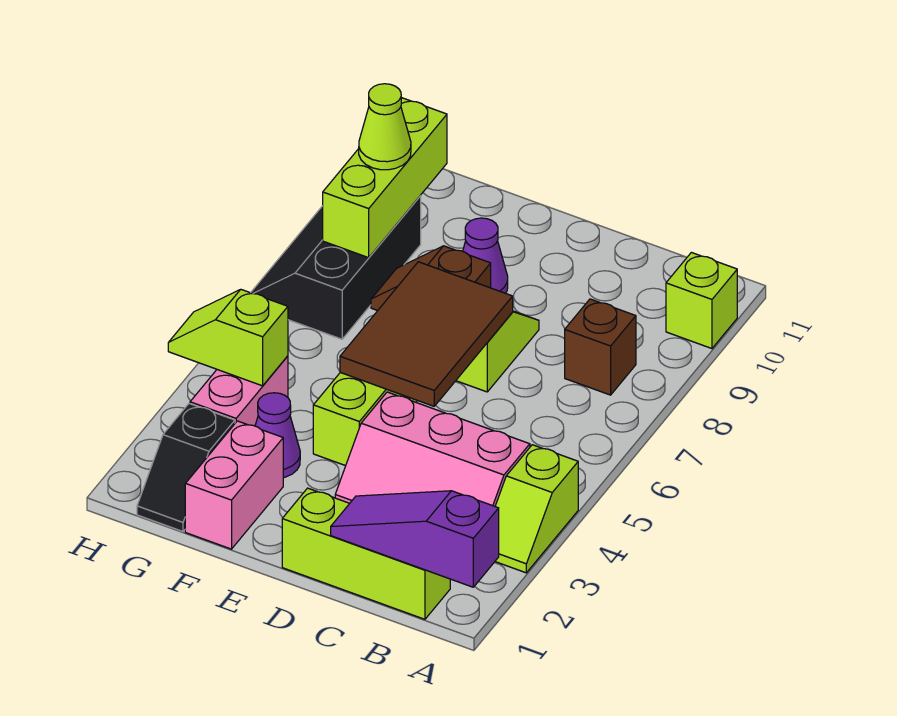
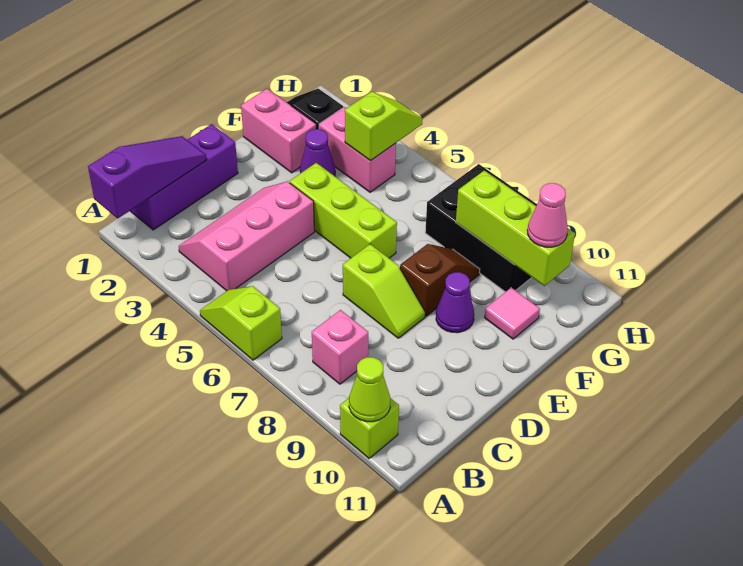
lime 1x2 slope [495,445,578,573] -> lime 1x2 slope moved to [200,286,282,360]
lime 1x3 brick [282,488,450,619] -> purple 1x3 brick [130,124,238,230]
brown 1x1 brick [565,299,636,395] -> pink 1x1 brick [312,310,368,384]
brown 2x3 tile [340,262,513,406] -> none
none -> pink 1x1 tile [485,288,540,339]
black 2x3 slope [251,196,421,339] -> black 2x3 brick [425,164,537,292]
lime 1x1 cone [359,84,411,170] -> lime 1x1 cone moved to [349,357,390,422]
none -> pink 1x1 cone [527,183,568,247]

